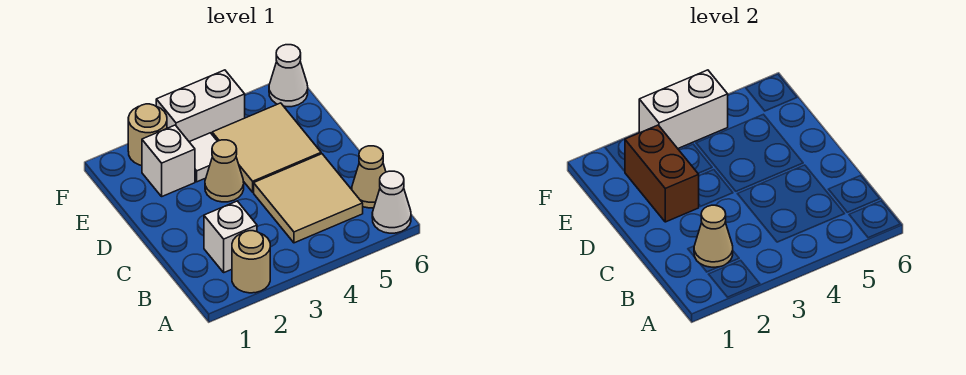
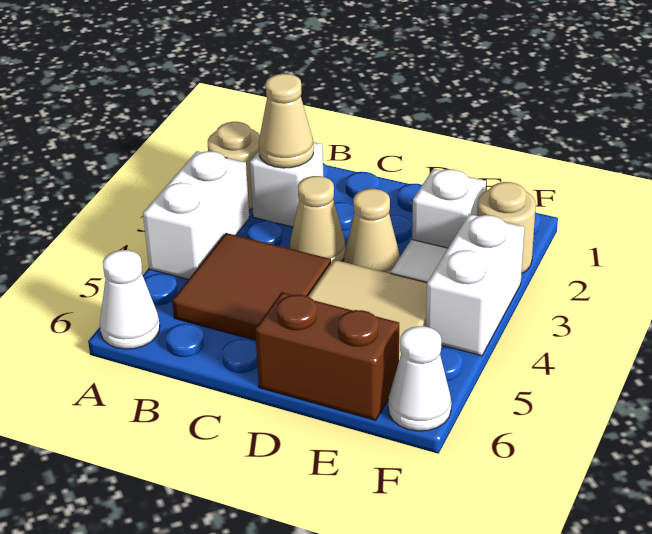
tan 2x2 tile [254,154,363,243] -> brown 2x2 tile [172,233,331,340]
tan 1x1 cone [352,146,386,208] -> tan 1x1 cone moved to [290,176,345,262]
brown 1x2 brick [625,125,699,222] -> brown 1x2 brick moved to [255,292,399,420]
white 1x2 brick [639,70,728,148] -> white 1x2 brick moved to [143,151,249,279]

